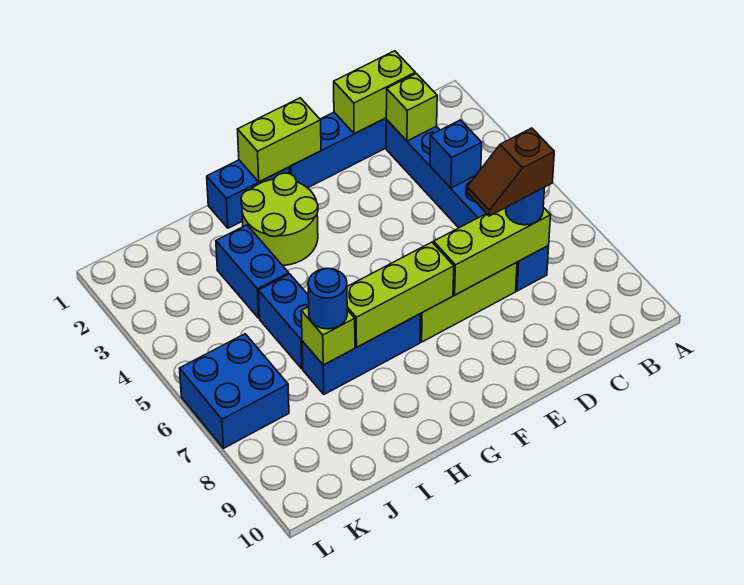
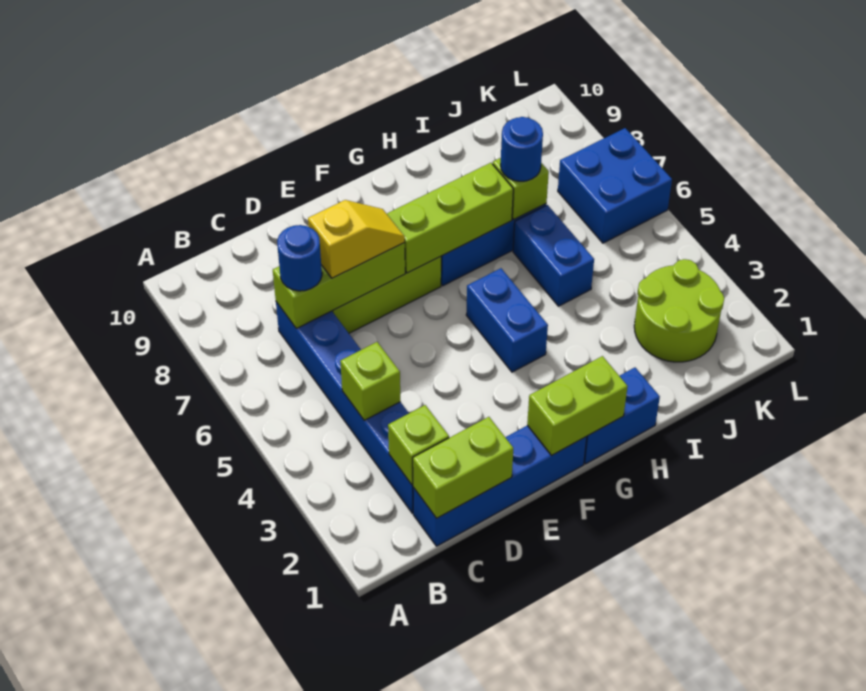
blue 1x1 brick [430,120,482,188] -> lime 1x1 brick [340,342,401,421]
brown 1x2 slope [467,128,554,216] -> none
none -> yellow 1x2 slope [308,200,405,278]
lime 2x2 round brick [241,173,318,266] -> lime 2x2 round brick moved to [634,259,724,362]
blue 1x2 brick [216,225,289,318] -> blue 1x2 brick moved to [466,268,548,372]

